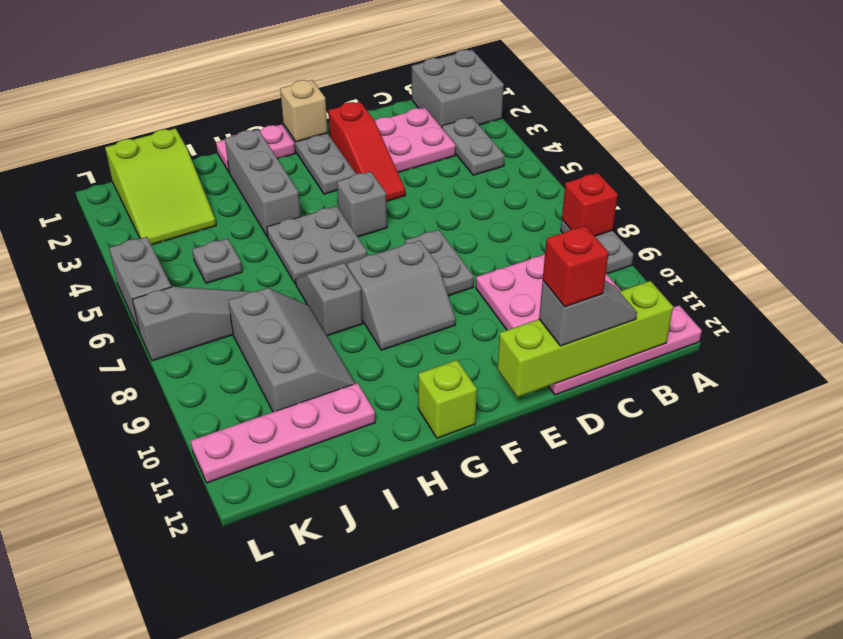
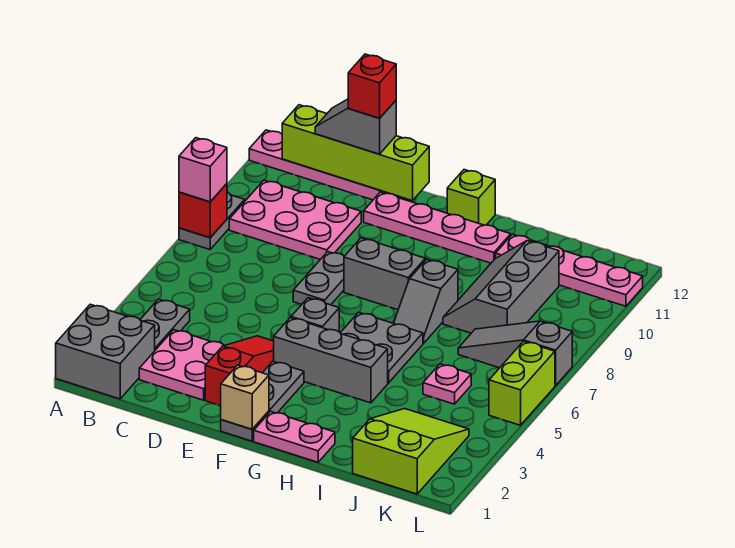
none -> pink 1x1 brick [179,138,227,202]
none -> pink 1x4 plate [364,192,511,263]
grey 1x3 brick [225,129,301,237] -> grey 1x3 brick turned to [274,318,388,403]
grey 1x1 plate [192,239,242,283] -> pink 1x1 plate [423,364,471,404]
grey 1x2 brick [109,237,171,333] -> lime 1x2 brick [489,341,555,425]

